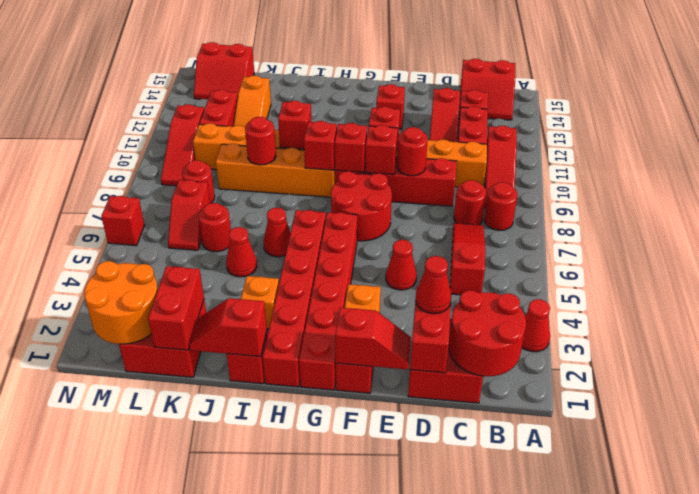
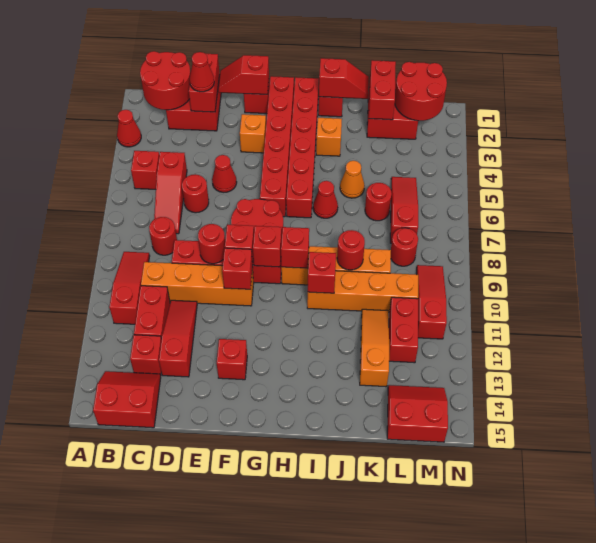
red 1x1 round brick [484,182,518,230] -> red 1x1 round brick moved to [182,174,209,213]
red 1x1 cone [226,227,257,277] -> orange 1x1 cone [340,161,365,198]
orange 2x2 round brick [84,261,158,344] -> red 2x2 round brick [395,62,447,121]
red 1x2 slope [168,180,210,250] -> red 1x3 slope [390,177,418,243]
red 1x1 brick [101,196,145,246] -> red 1x1 brick moved to [131,151,159,189]

